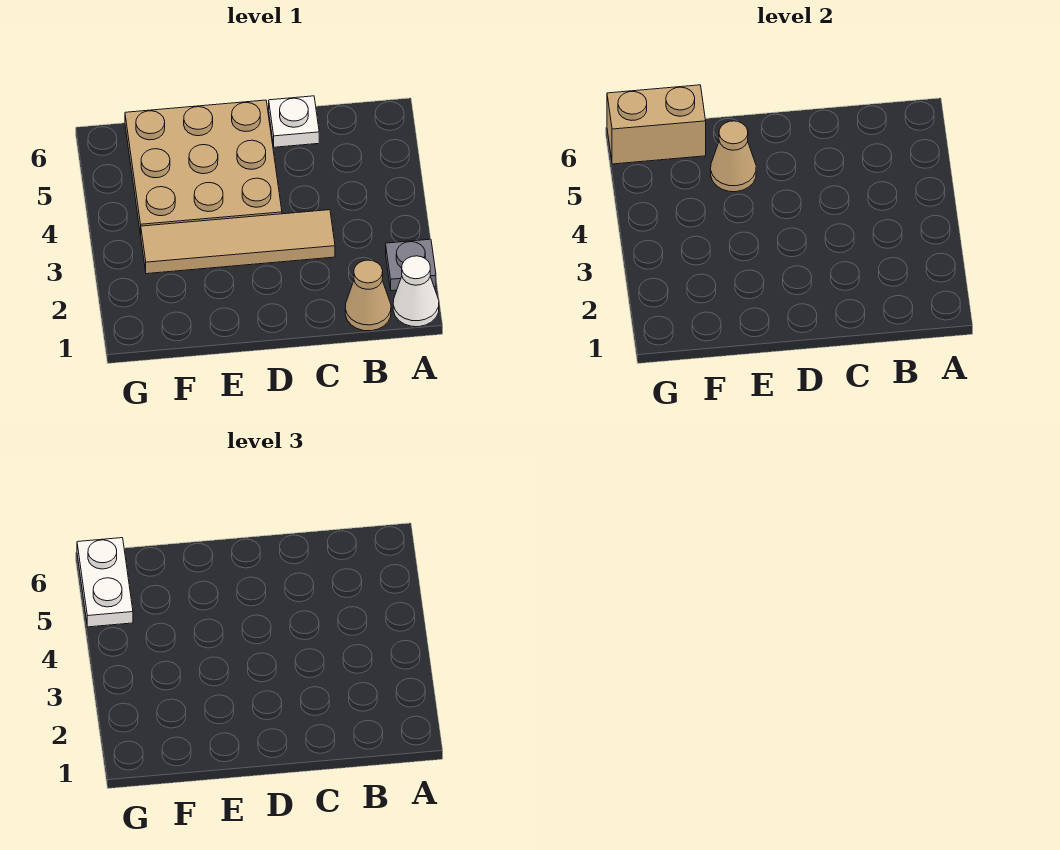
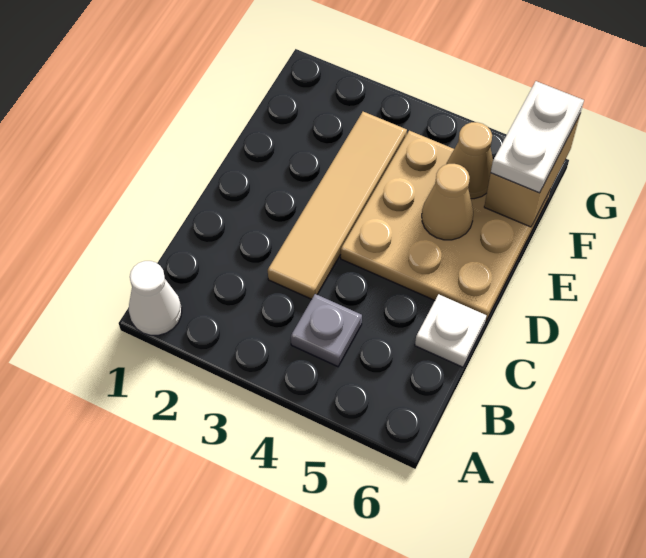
grey 1x1 plate [386,239,436,291] -> grey 1x1 plate moved to [291,294,362,367]
tan 1x1 cone [345,260,391,331] -> tan 1x1 cone moved to [446,122,493,199]
white 1x2 plate [77,538,133,627] -> white 1x2 plate turned to [491,81,584,193]

